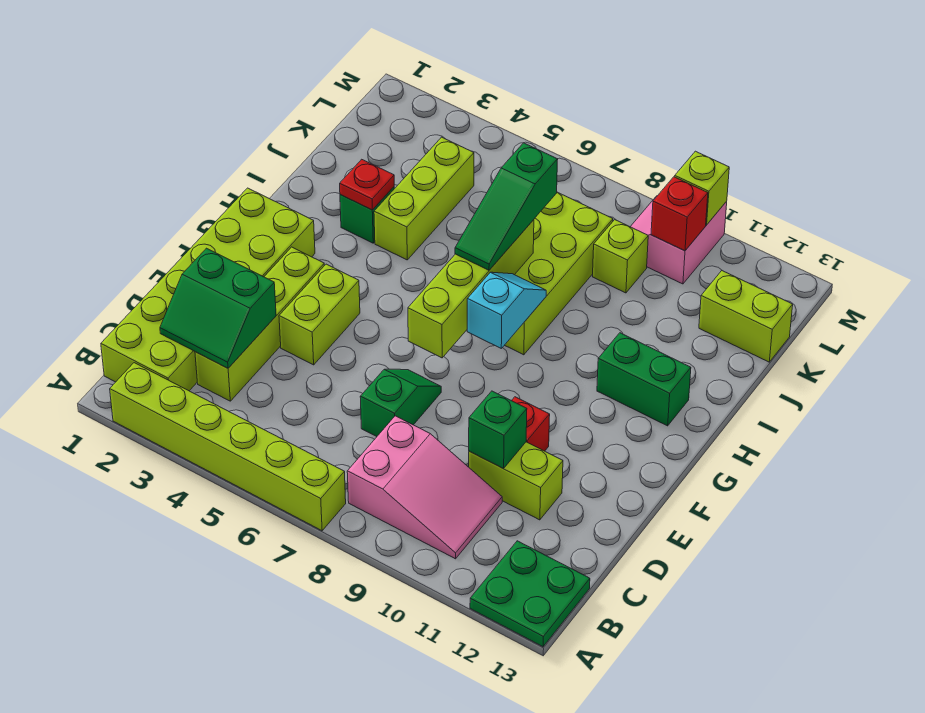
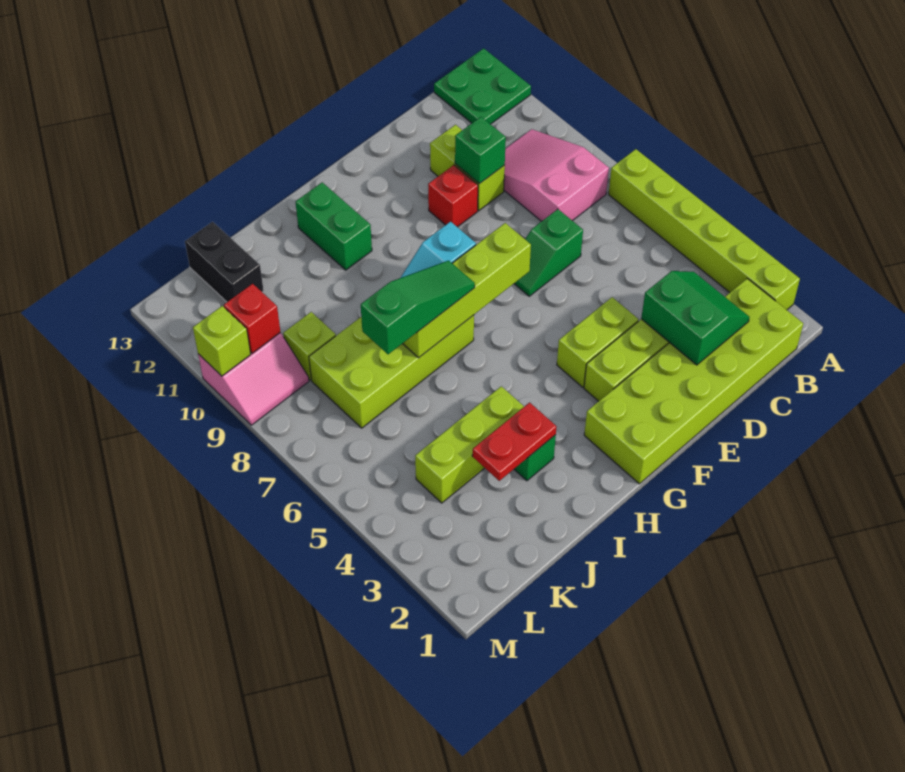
red 1x1 plate [340,159,394,210] -> red 1x2 plate [472,403,556,481]
lime 1x2 brick [699,271,793,362] -> black 1x2 brick [185,222,264,302]

